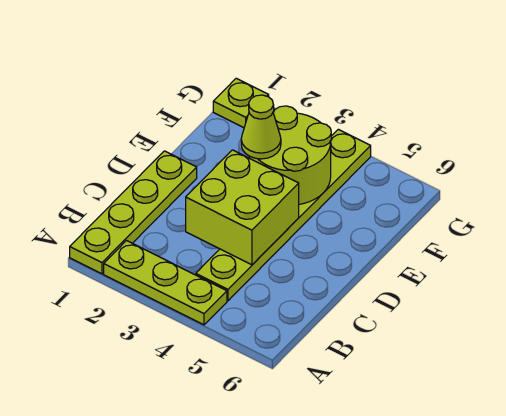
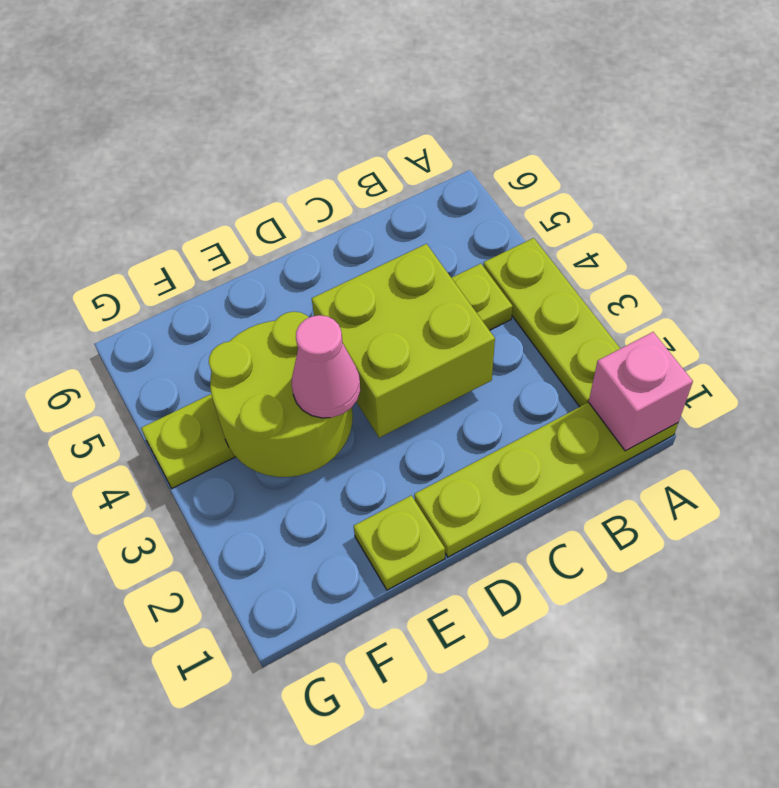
none -> pink 1x1 brick [589,332,693,451]
lime 1x1 cone [241,95,281,159] -> pink 1x1 cone [292,315,360,418]
lime 1x1 plate [213,78,269,128] -> lime 1x1 plate moved to [354,496,445,590]

